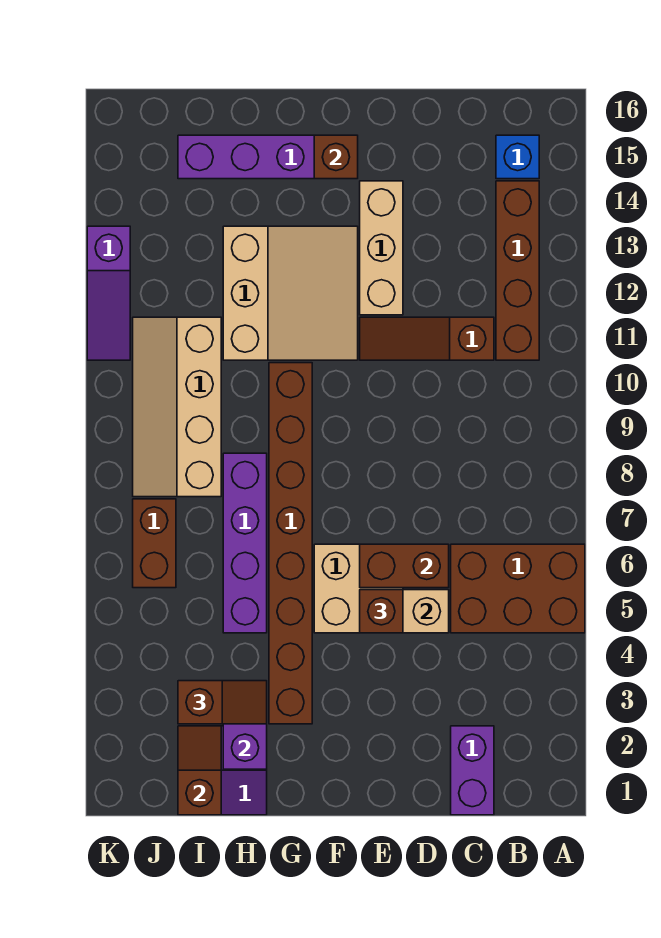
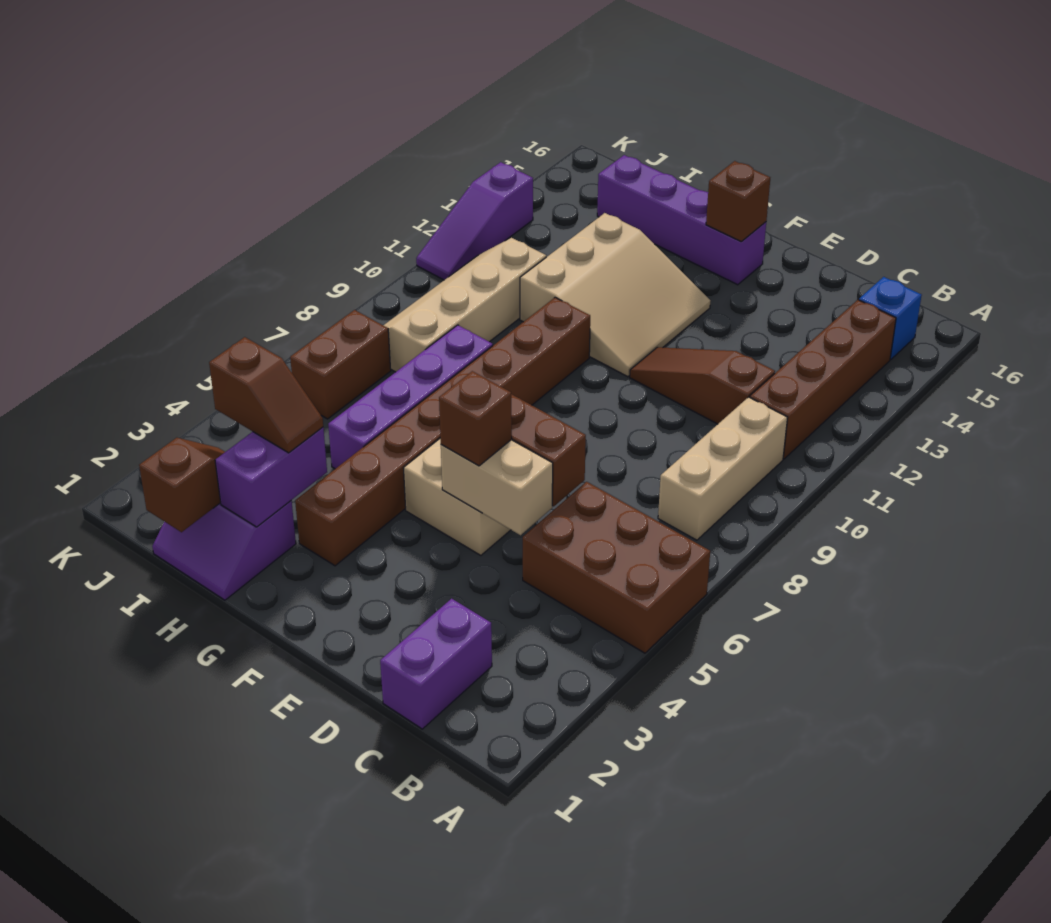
tan 1x3 brick [360,181,403,315] -> tan 1x3 brick moved to [658,397,788,540]

